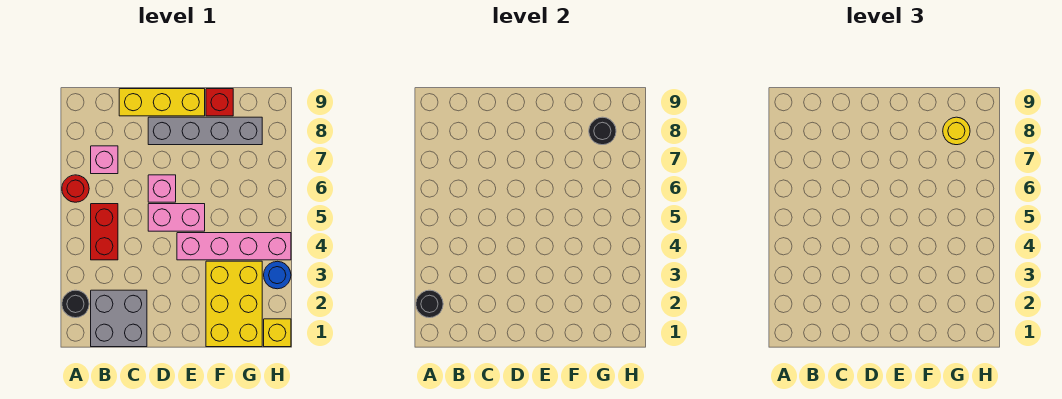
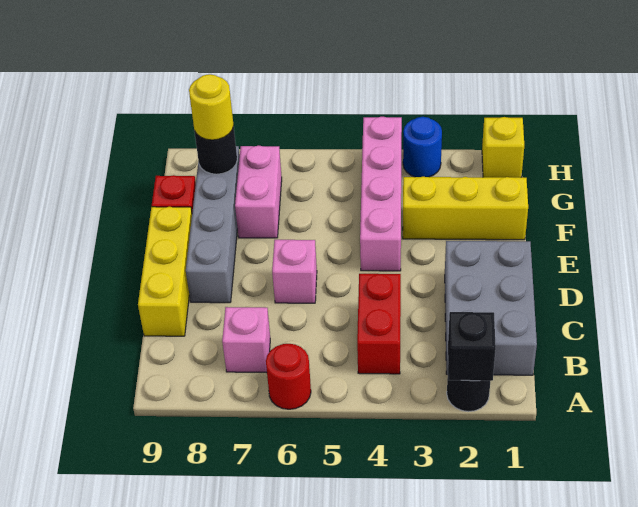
black 1x1 round brick [416,290,443,318] -> black 1x1 brick [448,312,496,381]
grey 2x2 brick [91,290,147,347] -> grey 2x3 brick [445,241,537,375]
red 1x2 brick [91,204,118,260] -> red 1x2 brick turned to [357,274,401,374]
pink 1x2 brick [148,204,205,231] -> pink 1x2 brick moved to [235,146,282,238]
yellow 2x3 brick [206,261,262,347] -> yellow 1x3 brick [403,177,528,240]

